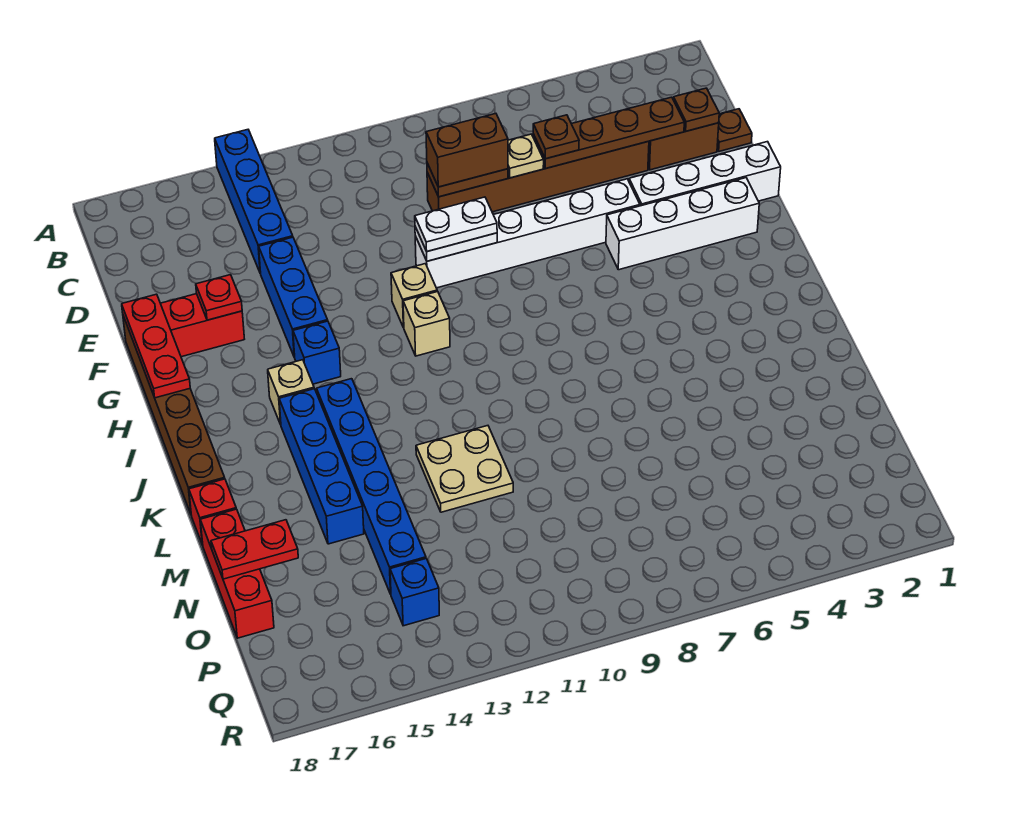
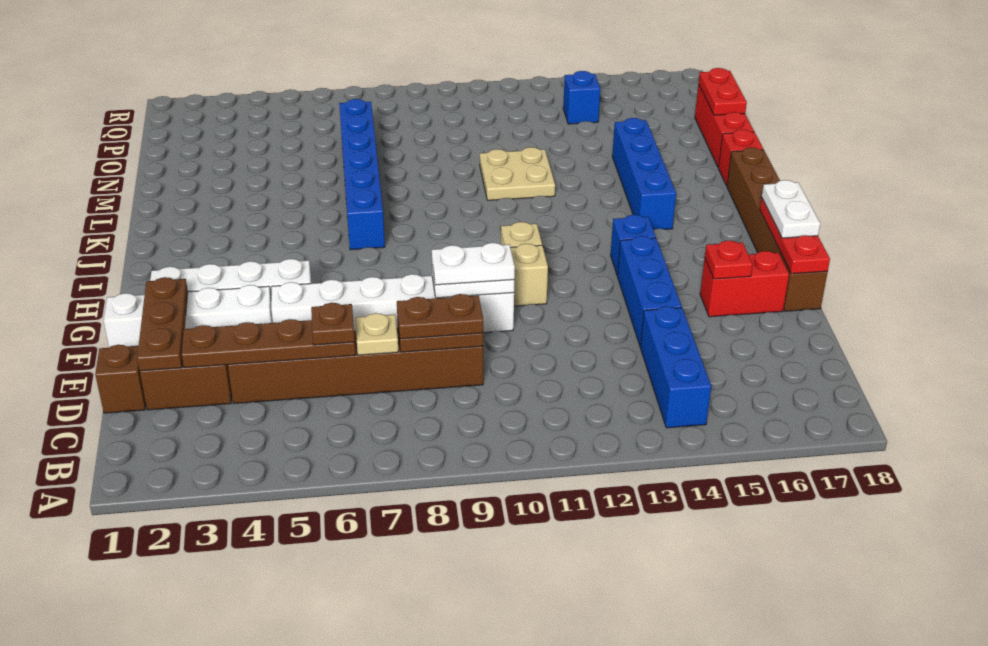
blue 1x4 brick [215,130,293,273] -> blue 1x3 brick [640,306,711,428]
brown 1x1 plate [717,109,752,151] -> brown 1x1 brick [95,345,146,413]
brown 1x1 plate [673,88,719,131] -> brown 1x3 plate [137,277,188,371]
brown 1x2 brick [426,114,508,187] -> brown 1x2 plate [397,294,483,339]
none -> white 1x2 plate [762,180,820,238]
tan 1x1 brick [268,360,314,425] -> none
blue 1x6 brick [317,379,426,594] -> blue 1x6 brick moved to [339,99,385,250]
red 1x2 plate [211,520,298,579] -> red 1x2 plate turned to [698,68,747,115]

